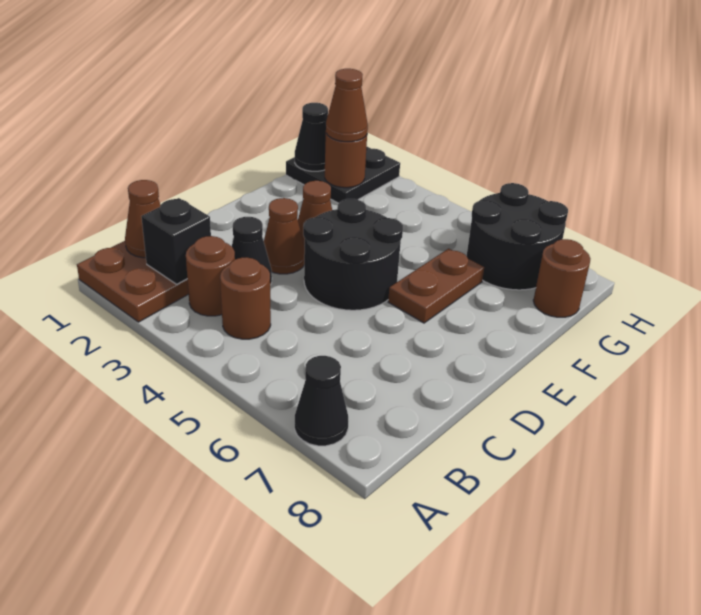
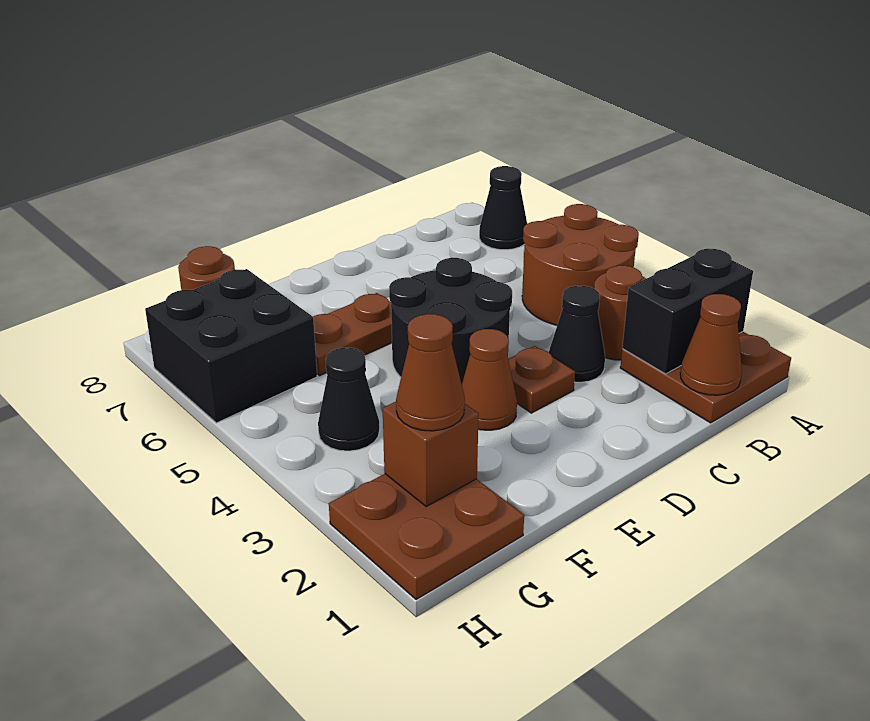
black 1x1 brick [141,198,211,284] -> black 1x2 brick [622,249,753,374]
brown 1x1 round brick [220,257,271,339] -> brown 2x2 round brick [522,204,639,325]
brown 1x1 cone [264,198,305,274] -> brown 1x1 plate [508,346,575,413]
black 2x2 plate [286,147,400,203] -> brown 2x2 plate [329,474,524,600]
black 1x1 cone [295,103,328,171] -> black 1x1 cone moved to [318,348,380,451]
brown 1x1 round brick [325,133,367,188] -> brown 1x1 brick [383,402,479,507]
black 2x2 round brick [467,183,568,290] -> black 2x2 brick [145,269,317,423]

